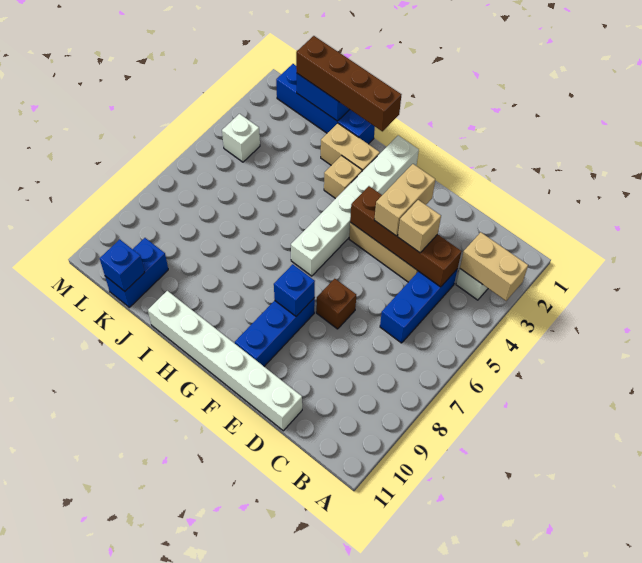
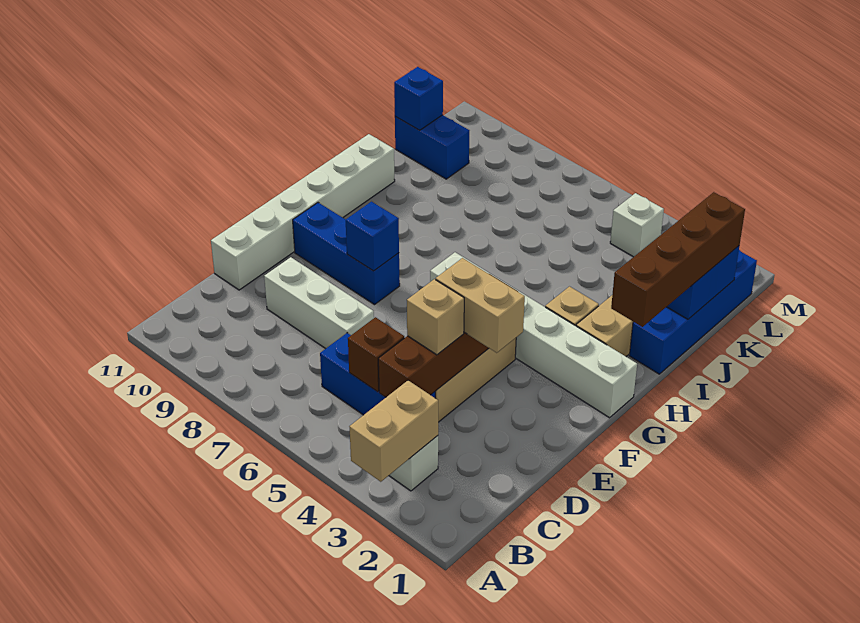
none -> white 1x3 brick [264,257,374,349]
brown 1x1 brick [316,279,356,329] -> brown 1x1 brick moved to [348,317,404,392]

